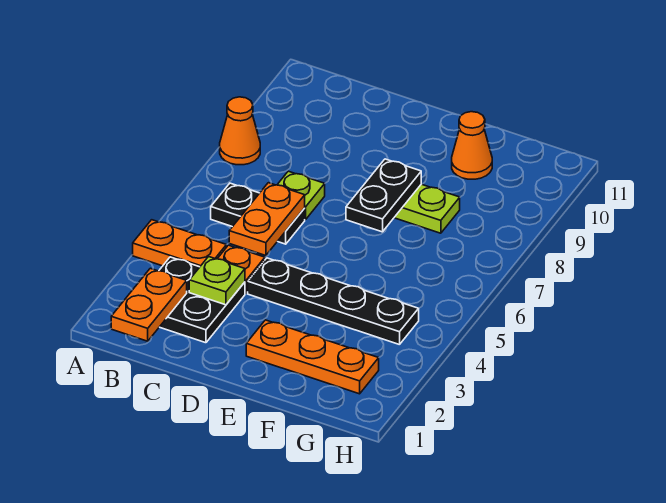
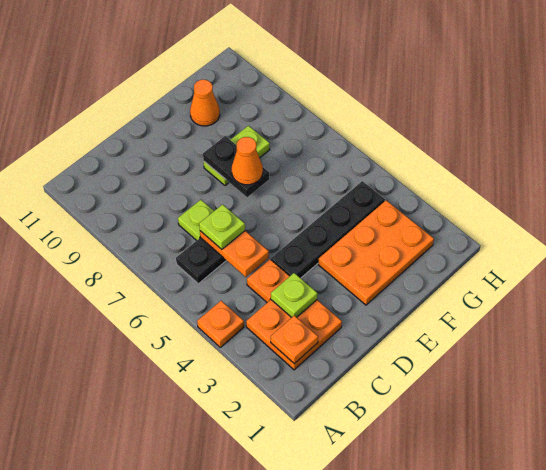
orange 1x2 plate [133,220,226,267] -> orange 1x1 plate [197,301,244,347]
orange 1x1 cone [220,97,260,165] -> orange 1x1 cone moved to [232,137,263,185]
orange 1x2 plate [111,268,187,341] -> orange 1x1 plate [271,315,318,364]
black 2x2 plate [159,257,245,343] -> orange 2x2 plate [246,300,342,370]
none -> lime 1x1 plate [199,204,245,249]
orange 1x3 plate [246,320,379,394] -> orange 2x3 plate [318,200,434,305]

